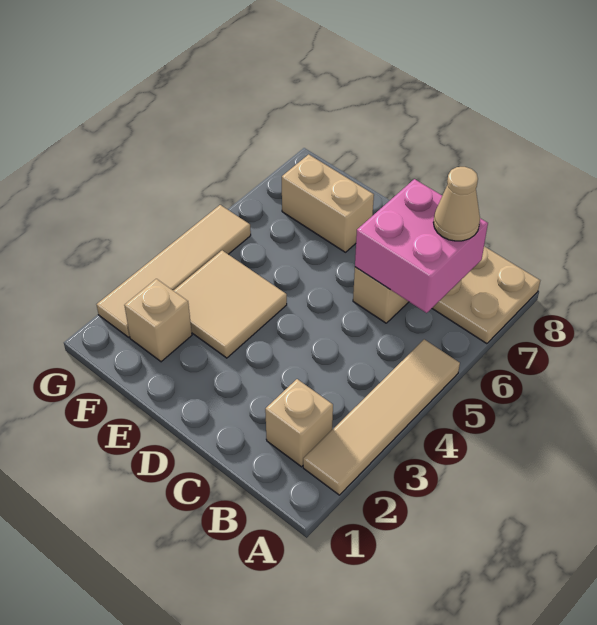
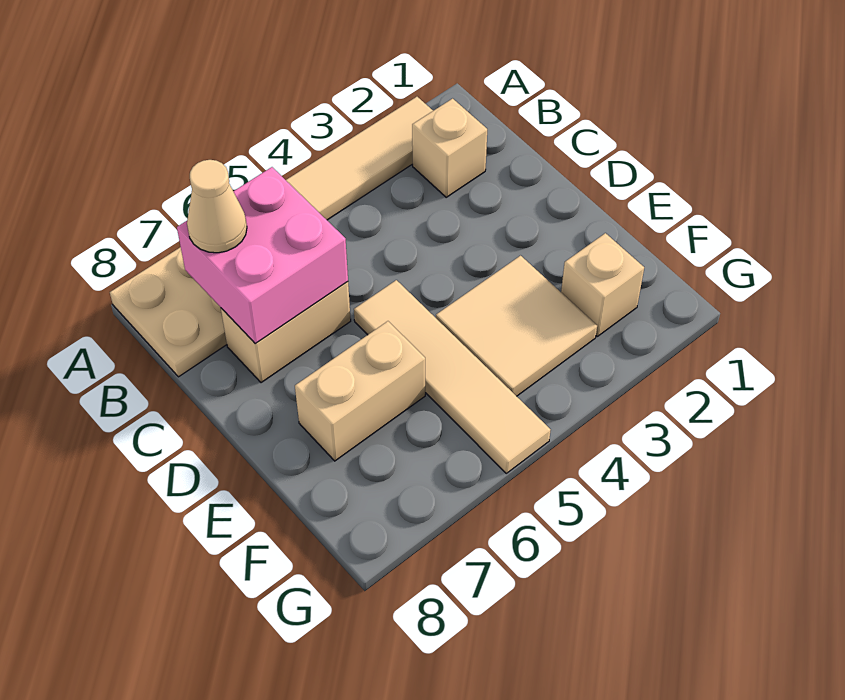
tan 1x2 brick [282,154,374,252] -> tan 1x2 brick turned to [295,321,425,461]
tan 1x4 tile [97,205,251,337] -> tan 1x4 tile turned to [354,280,550,473]

